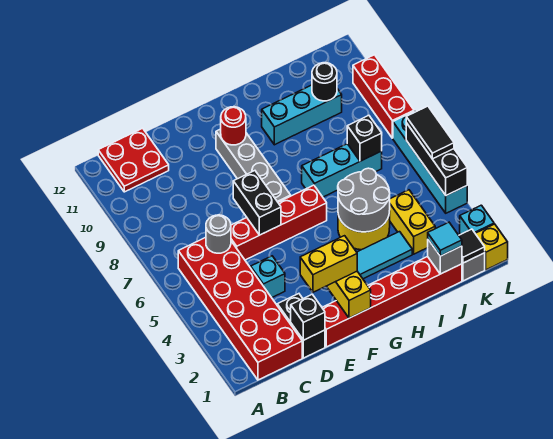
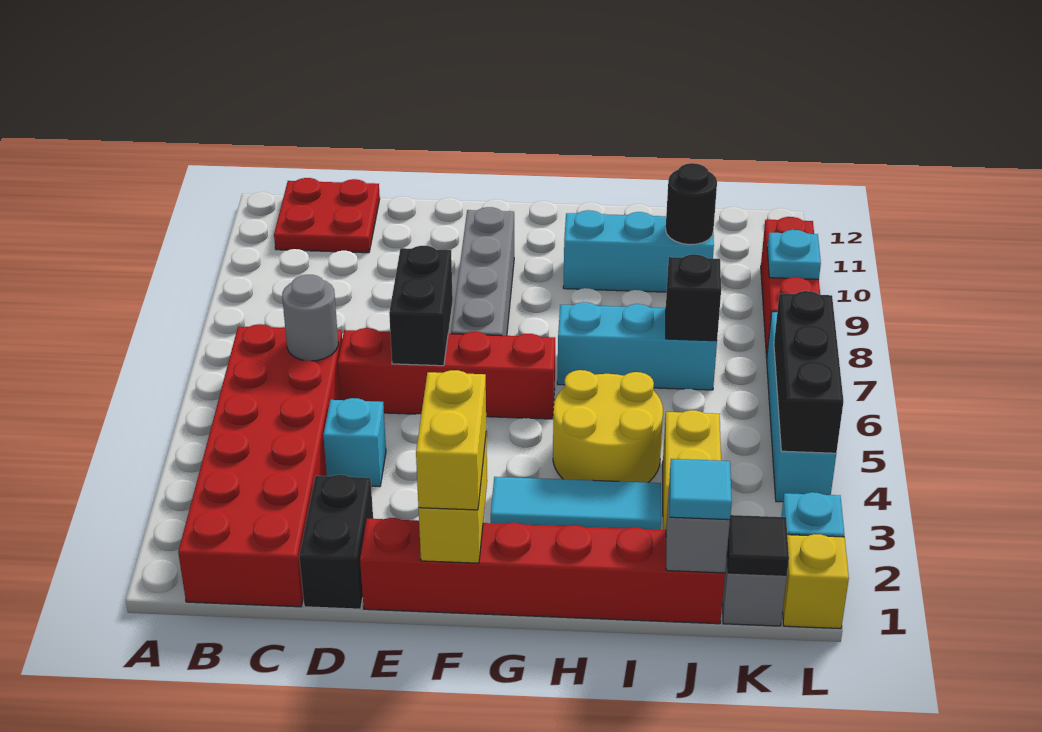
black 1x1 brick [291,294,325,340] -> none
yellow 1x2 brick [300,236,357,292] -> yellow 1x2 brick turned to [416,370,486,510]
red 1x1 round brick [221,107,246,145] -> none
grey 2x2 round brick [338,168,390,232] -> none
black 1x2 tile [406,106,454,159] -> none
none -> cyan 1x1 plate [767,230,821,279]

